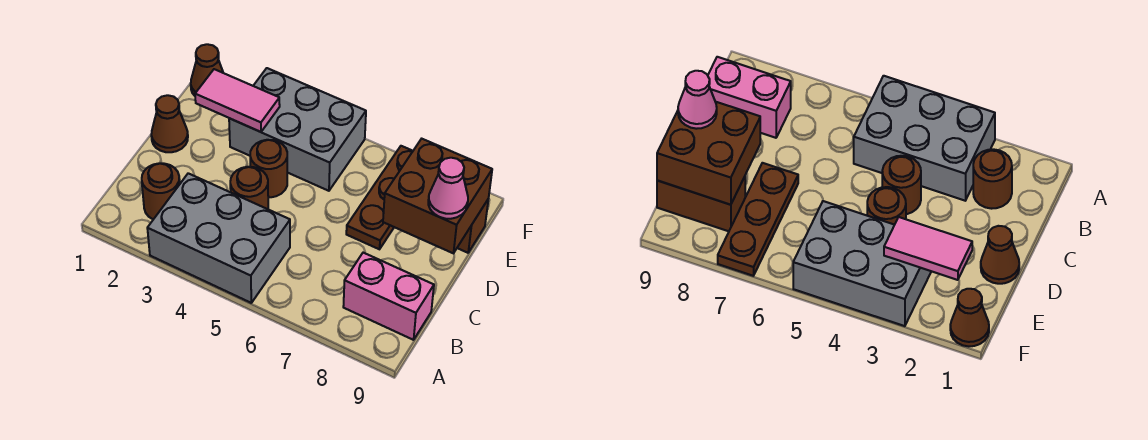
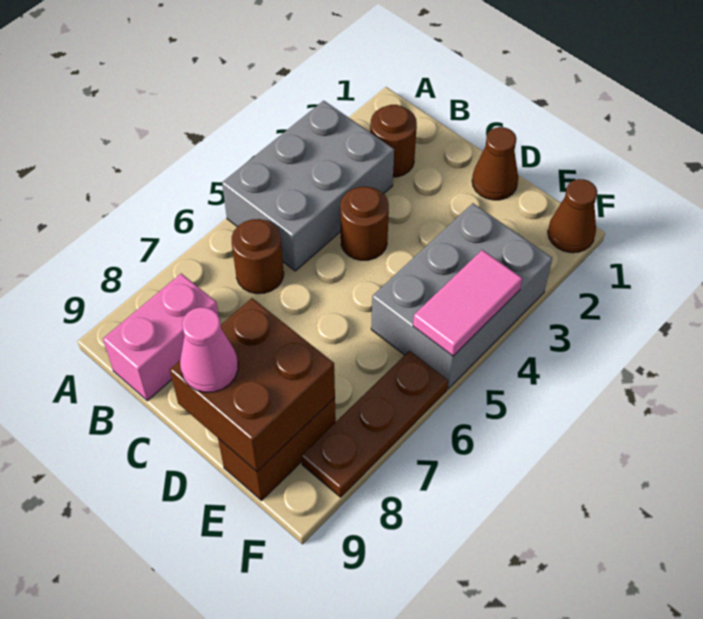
brown 1x1 round brick [250,140,287,197] -> brown 1x1 round brick moved to [232,219,284,294]
brown 1x3 plate [346,146,413,249] -> brown 1x3 plate turned to [301,351,448,497]
pink 1x2 tile [195,69,280,132] -> pink 1x2 tile moved to [413,250,522,356]

